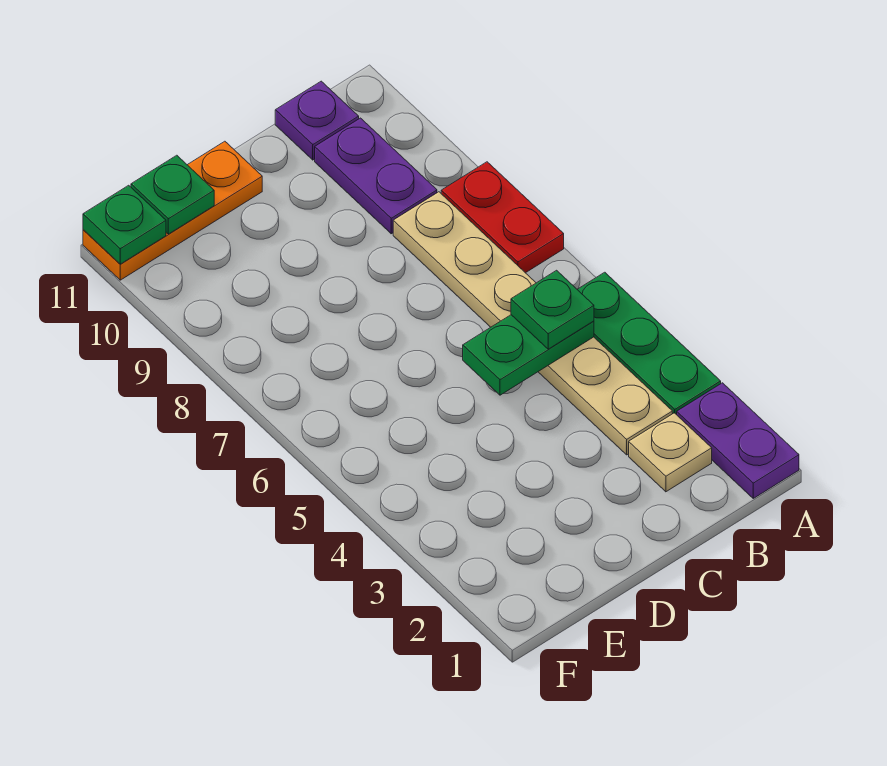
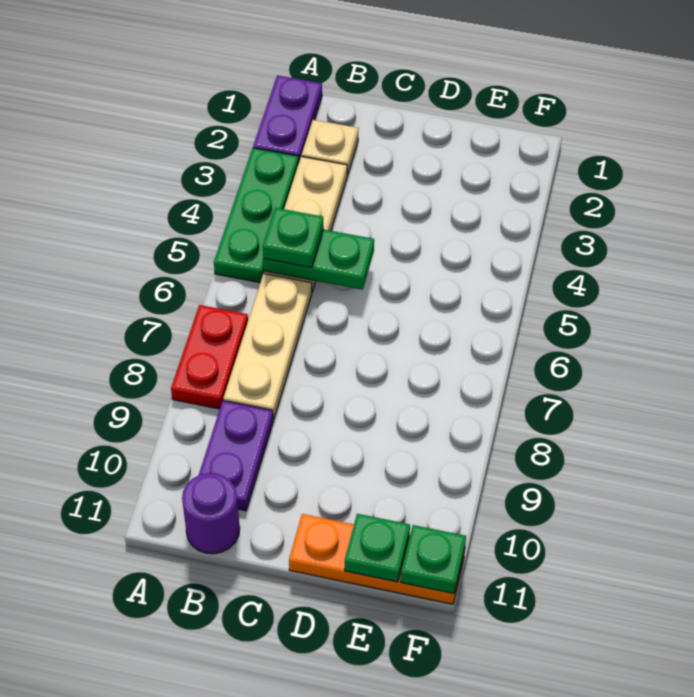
purple 1x1 plate [275,81,359,160] -> purple 1x1 round brick [182,473,240,554]

